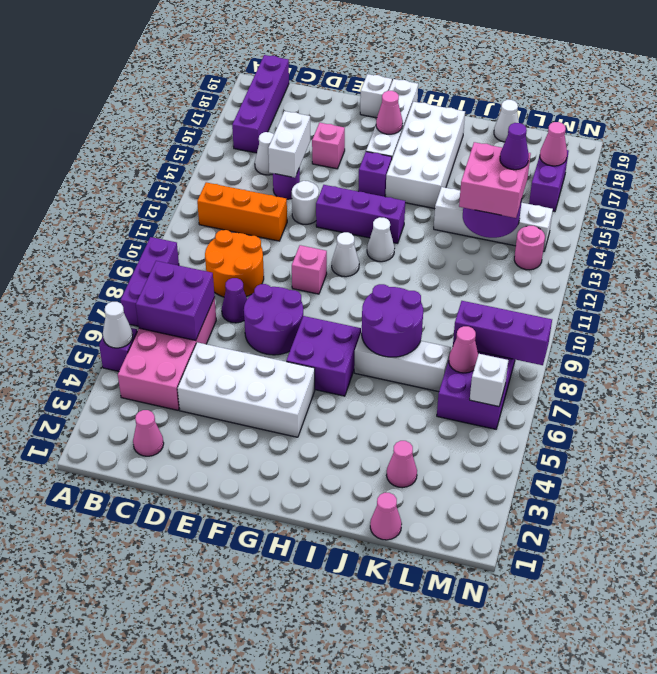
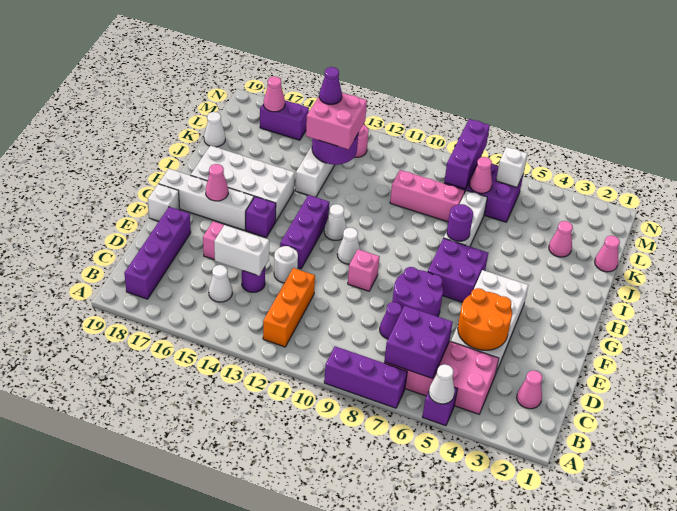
purple 1x4 brick [232,55,289,153] -> purple 1x4 brick turned to [124,207,191,299]
orange 2x2 round brick [205,230,264,297] -> orange 2x2 round brick moved to [458,288,512,350]
purple 2x2 round brick [362,284,423,357] -> purple 1x1 round brick [447,204,473,241]
none -> pink 1x3 brick [390,170,465,222]

